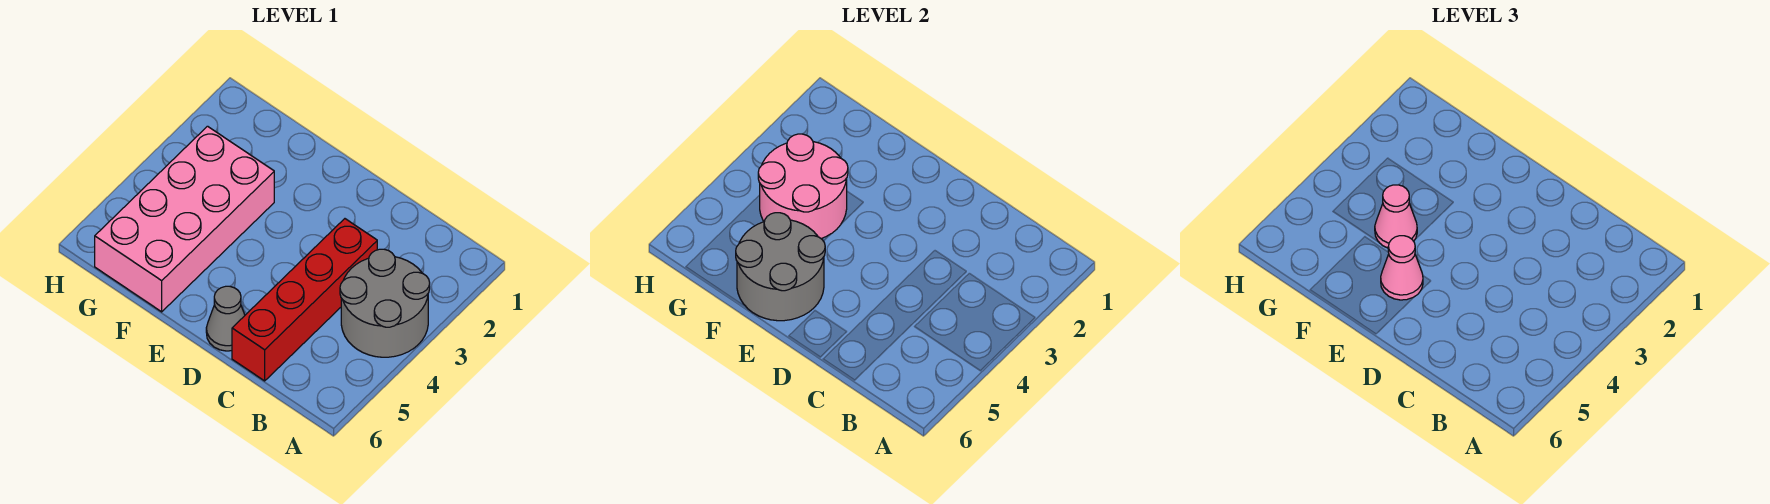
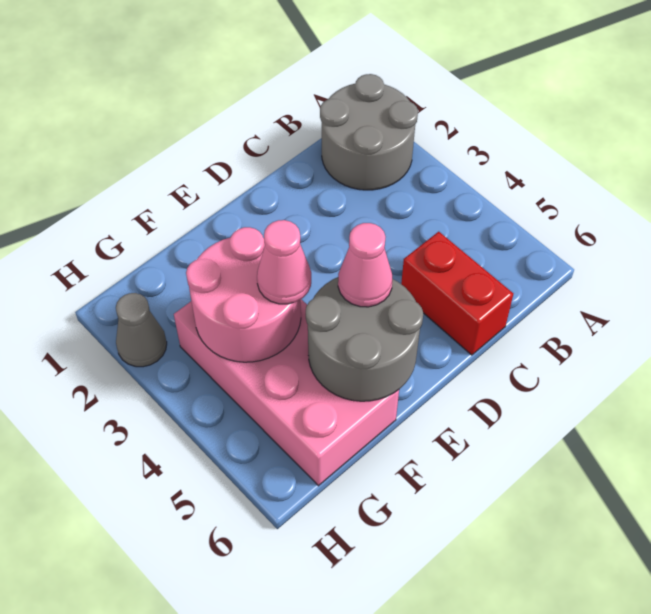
grey 2x2 round brick [340,249,430,357] -> grey 2x2 round brick moved to [320,74,418,190]
red 1x4 brick [232,219,377,381] -> red 1x2 brick [401,232,514,355]
grey 1x1 cone [206,286,245,351] -> grey 1x1 cone moved to [116,293,167,367]

